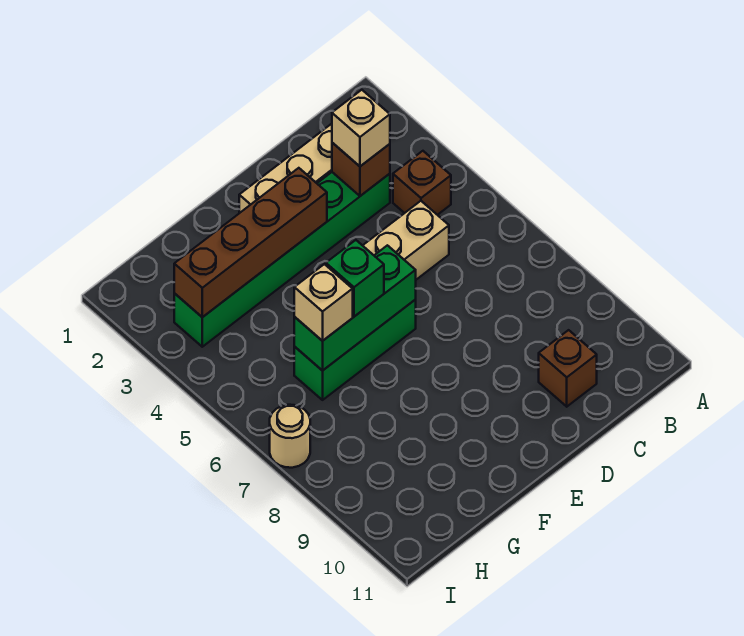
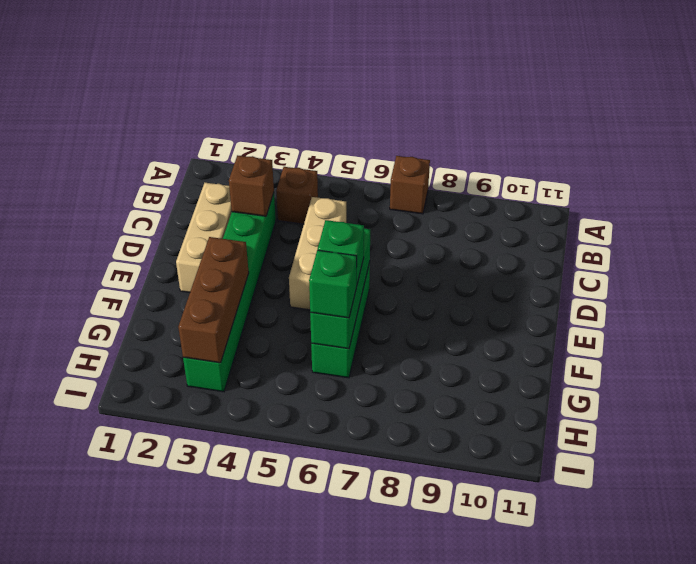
tan 1x1 brick [332,90,390,166] -> none
brown 1x1 brick [539,330,597,407] -> brown 1x1 brick moved to [390,156,430,214]
brown 1x4 brick [174,168,327,317] -> brown 1x3 brick [178,237,249,363]
tan 1x1 brick [294,264,353,341] -> green 1x1 brick [309,250,357,318]
tan 1x1 round brick [270,405,310,468] -> none

